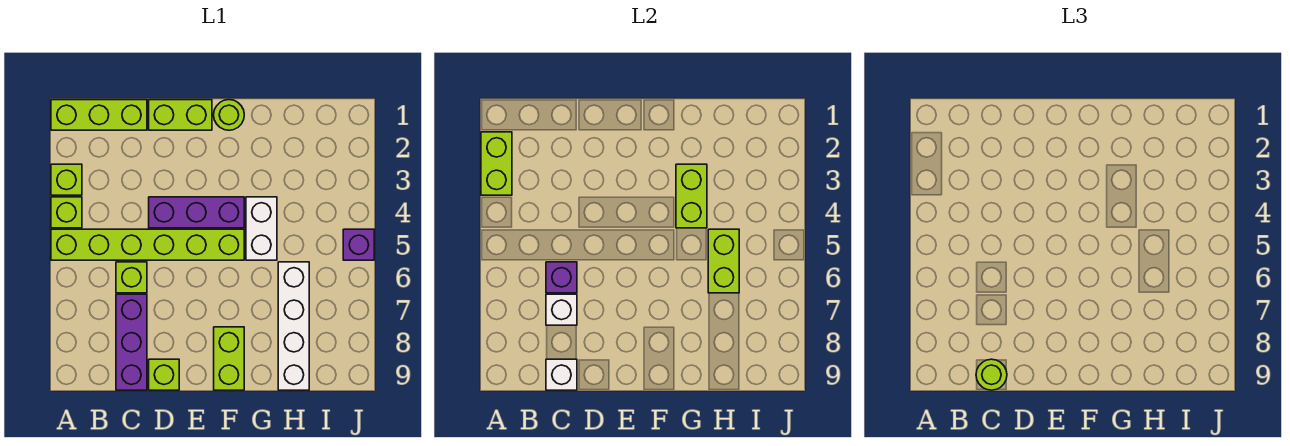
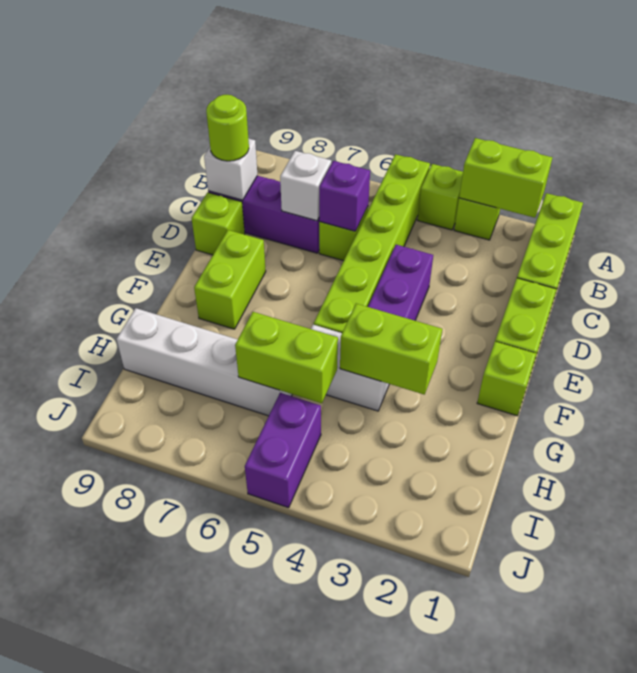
lime 1x1 round brick [214,100,244,130] -> lime 1x1 brick [477,342,536,416]
lime 1x2 brick [214,327,244,390] -> lime 1x2 brick turned to [194,230,266,329]
purple 1x1 brick [343,229,374,260] -> purple 1x2 brick [245,393,321,508]

